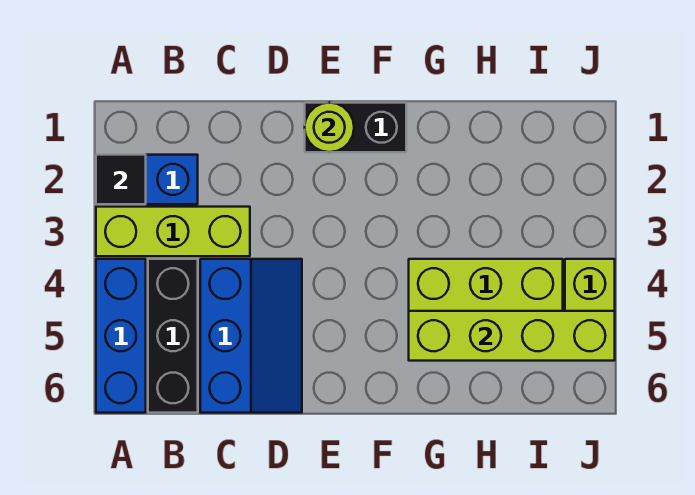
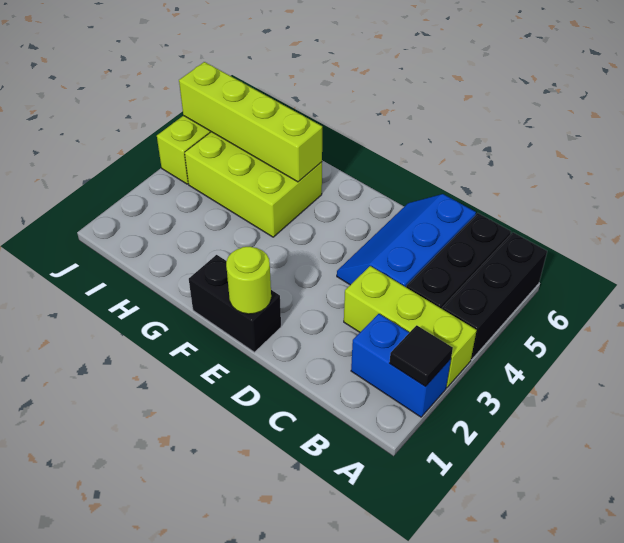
blue 1x3 brick [96,259,146,413] -> black 1x3 brick [442,233,547,360]

